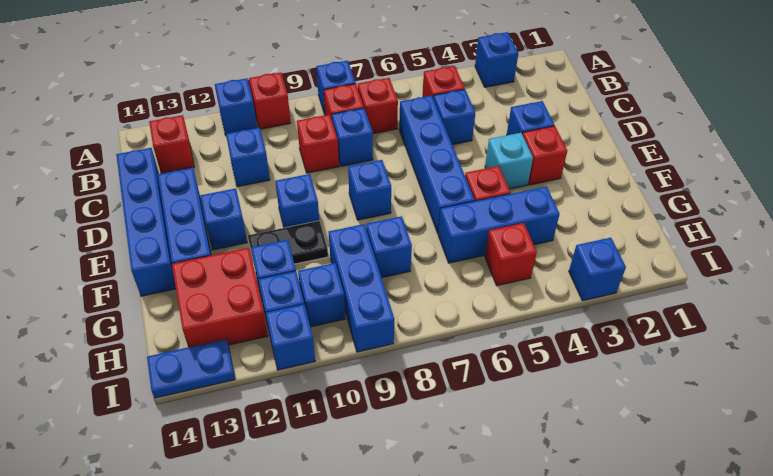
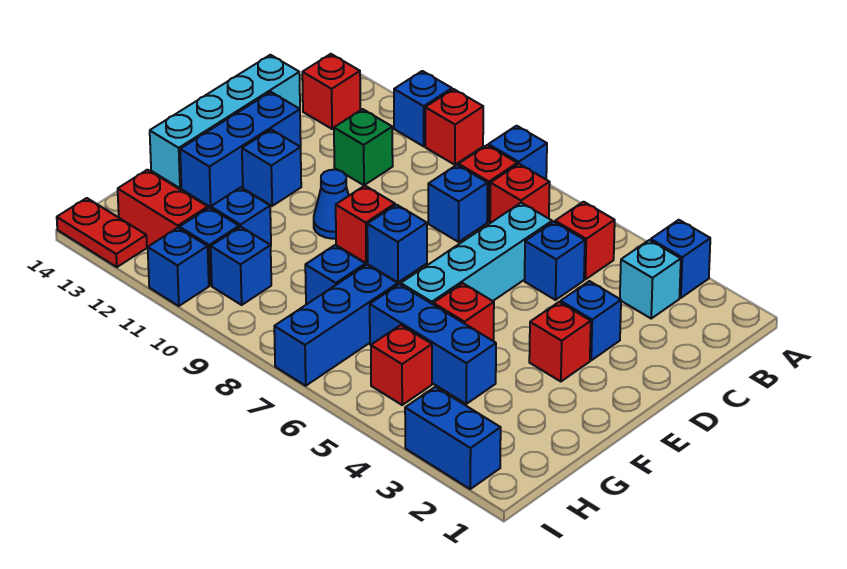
blue 1x4 brick [399,96,475,233] -> cyan 1x4 brick [401,203,552,304]
red 1x1 brick [297,115,339,173] -> red 1x1 brick moved to [336,186,395,263]
blue 1x1 brick [226,128,270,187] -> green 1x1 brick [334,109,393,185]
blue 1x4 brick [116,148,176,296] -> cyan 1x4 brick [150,55,300,188]
cyan 1x1 brick [485,133,533,189] -> cyan 1x1 brick moved to [620,240,681,318]
blue 1x1 brick [275,174,319,228] -> blue 1x1 cone [314,170,349,239]
black 1x2 plate [248,221,328,264] -> none
blue 1x3 brick [329,224,394,352] -> blue 1x3 brick moved to [274,265,398,386]
red 2x2 brick [172,248,268,347] -> red 1x2 brick [118,170,208,247]
blue 1x1 brick [569,238,626,301] -> blue 1x2 brick [405,387,501,489]
blue 1x2 plate [147,339,235,398] -> red 1x2 plate [57,198,147,267]

